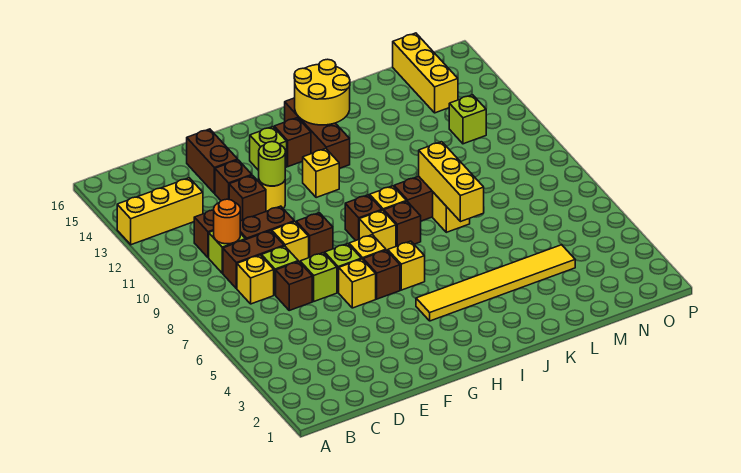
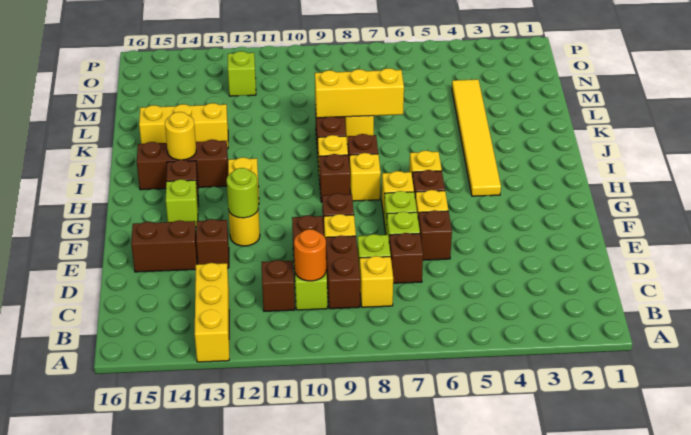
brown 1x1 brick [229,175,266,221] -> brown 1x1 brick moved to [418,210,452,260]
yellow 2x2 round brick [294,59,350,125] -> yellow 1x1 round brick [165,112,196,160]
yellow 1x3 brick [393,33,458,113] -> yellow 1x3 brick moved to [139,103,228,149]

